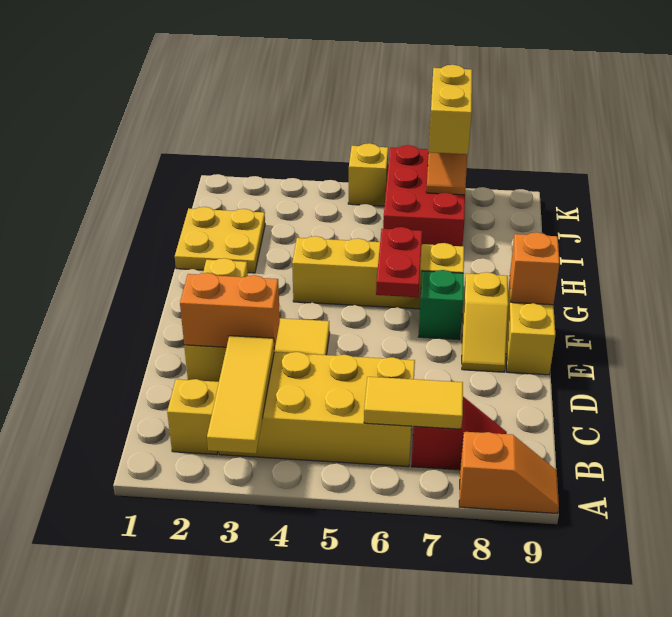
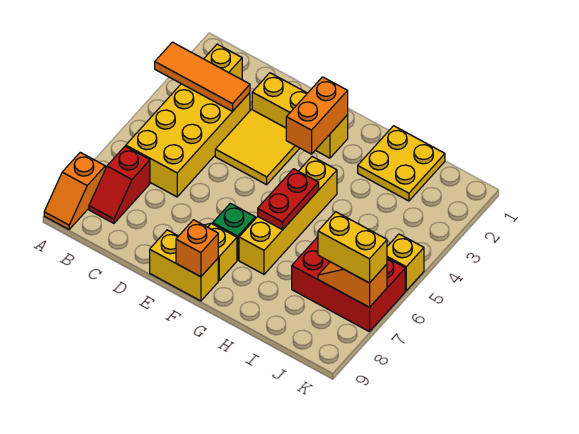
yellow 1x3 tile [207,336,274,454] -> orange 1x3 tile [155,42,250,112]
yellow 1x2 tile [364,377,463,429] -> none
orange 1x2 brick [180,273,280,350] -> orange 1x2 brick moved to [286,77,348,154]
red 1x2 plate [376,227,422,297] -> red 1x2 plate turned to [258,169,319,230]

